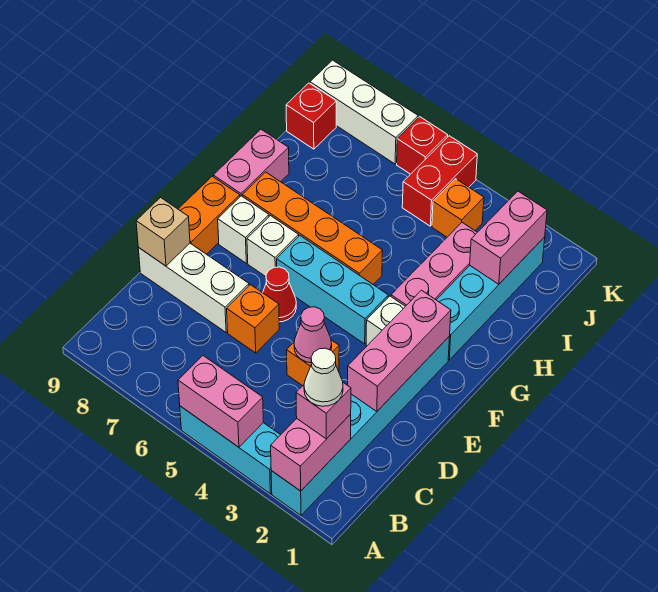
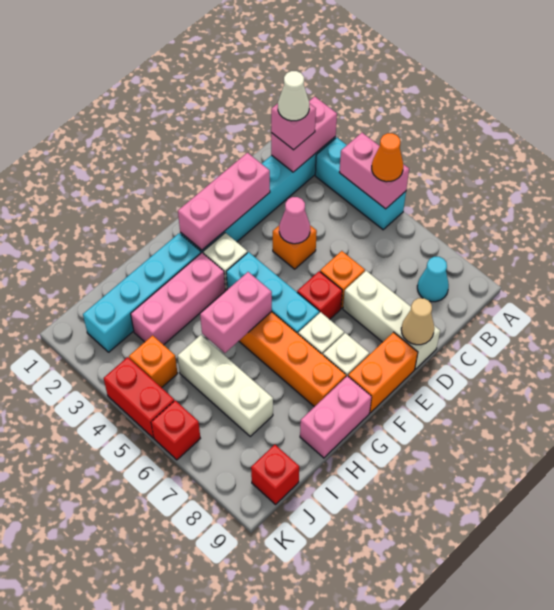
none -> orange 1x1 cone [372,133,403,182]
none -> cyan 1x1 cone [417,257,449,302]
tan 1x1 brick [136,198,190,266] -> tan 1x1 cone [401,298,434,345]
red 1x1 cone [263,267,296,322] -> red 1x1 brick [297,271,342,319]
pink 1x2 brick [470,191,547,284] -> pink 1x2 brick moved to [200,272,272,353]
red 1x2 brick [402,136,477,226] -> red 1x2 brick turned to [104,357,174,438]
white 1x3 brick [310,60,418,164] -> white 1x3 brick moved to [178,335,273,436]

